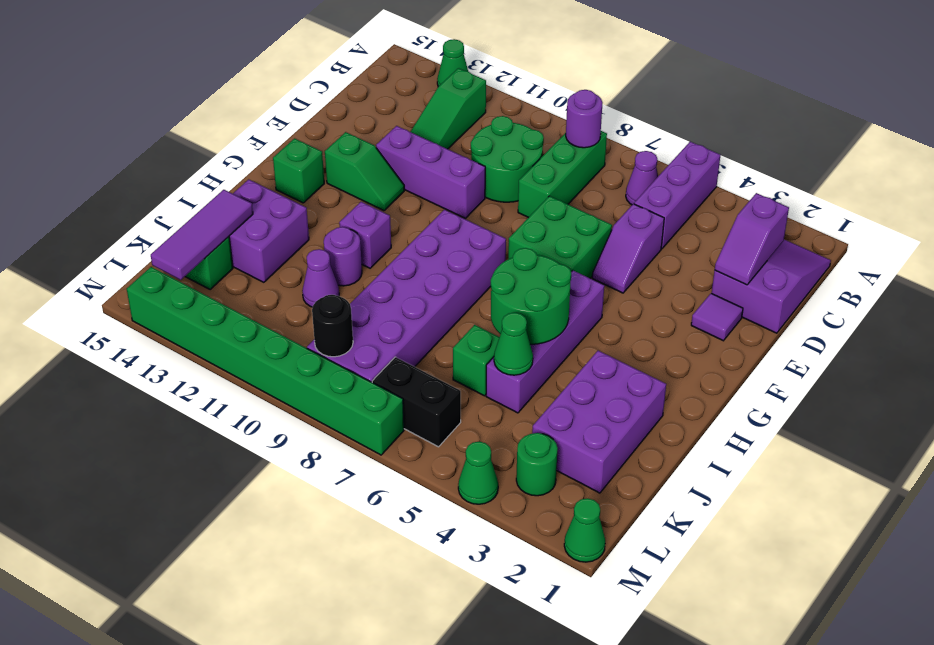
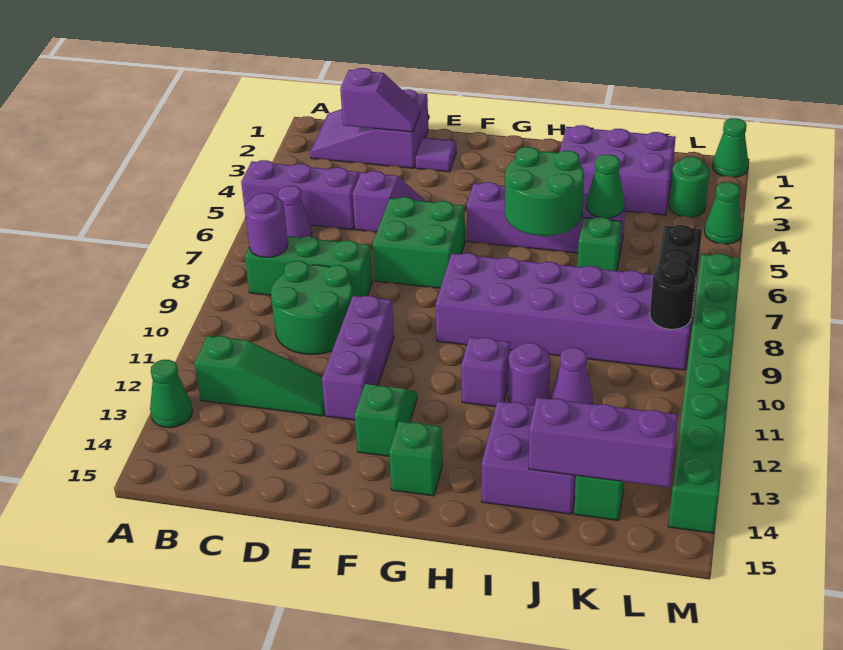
purple 1x3 tile [151,190,253,280] -> purple 1x3 brick [529,397,678,487]

